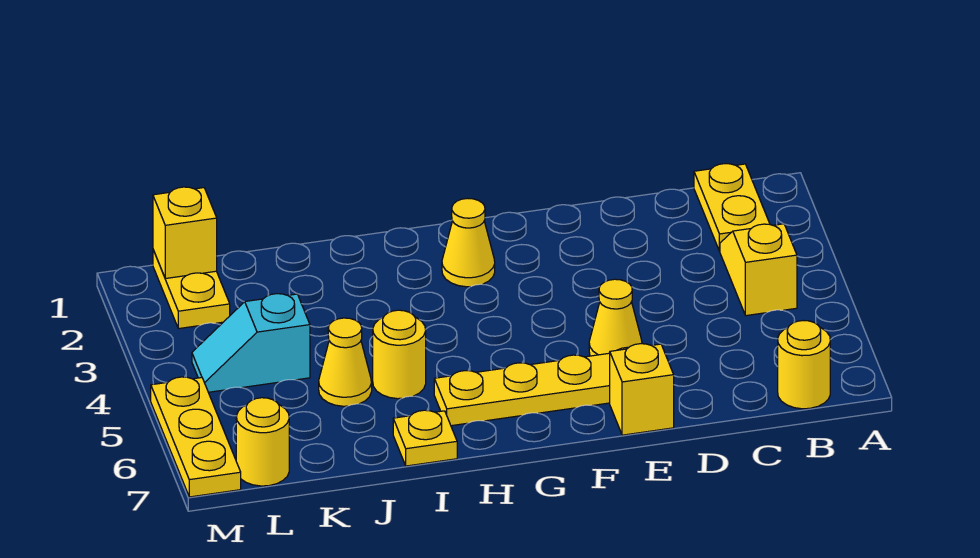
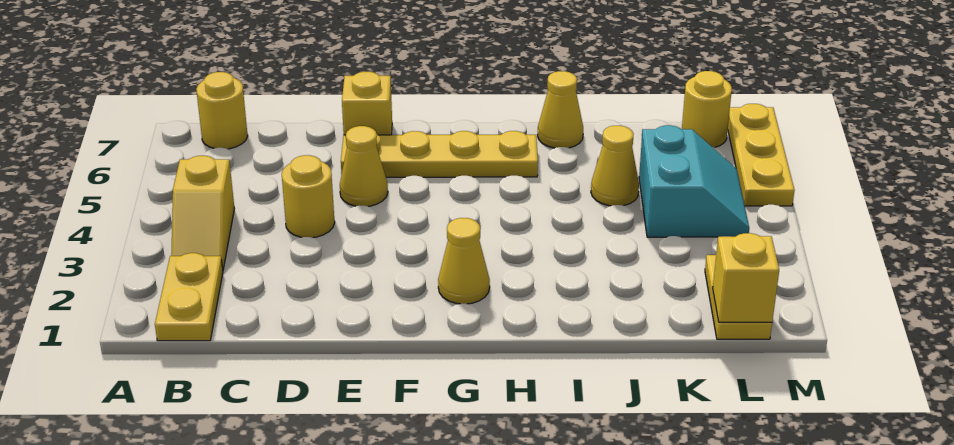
yellow 1x1 round brick [373,310,426,399] -> yellow 1x1 round brick moved to [282,155,335,238]
yellow 1x1 plate [393,410,457,466] -> yellow 1x1 cone [538,71,583,148]
cyan 1x2 slope [192,294,310,392] -> cyan 2x2 slope [639,125,749,237]

